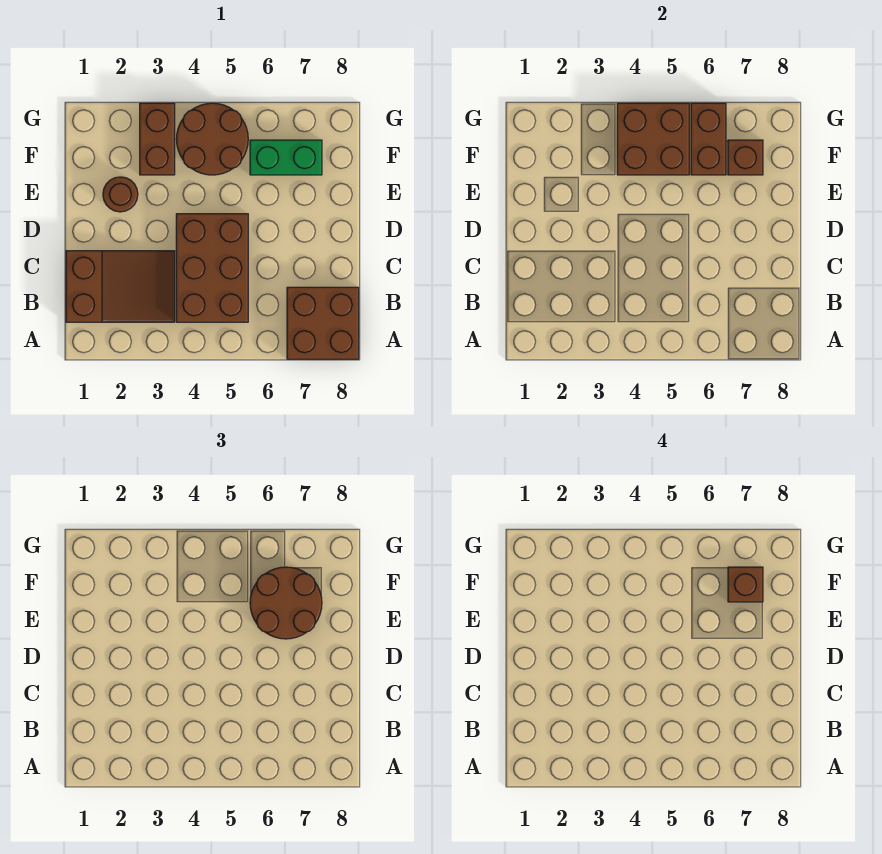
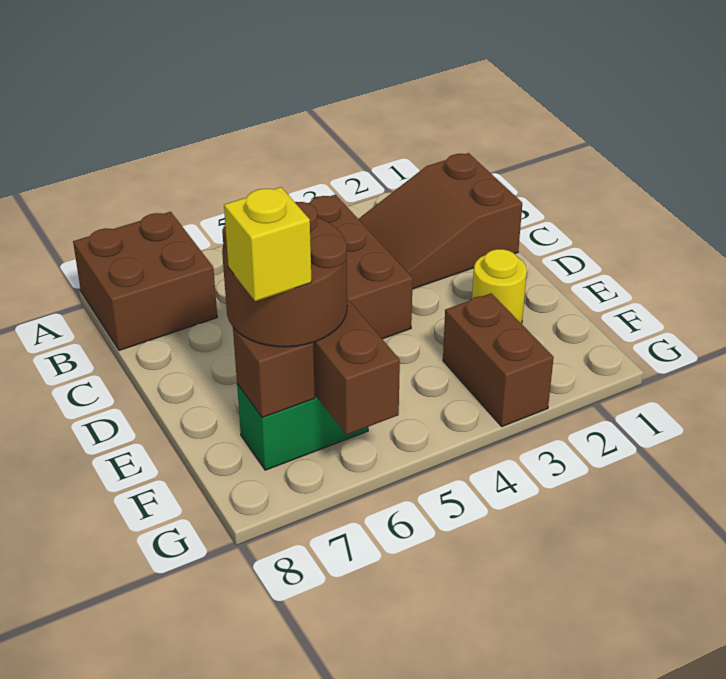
brown 1x1 round brick [103,177,138,212] -> yellow 1x1 round brick [472,249,527,324]
brown 2x2 round brick [176,103,248,175] -> none
brown 2x2 brick [617,103,689,175] -> none
brown 1x1 brick [728,567,763,602] -> yellow 1x1 brick [224,187,312,301]

